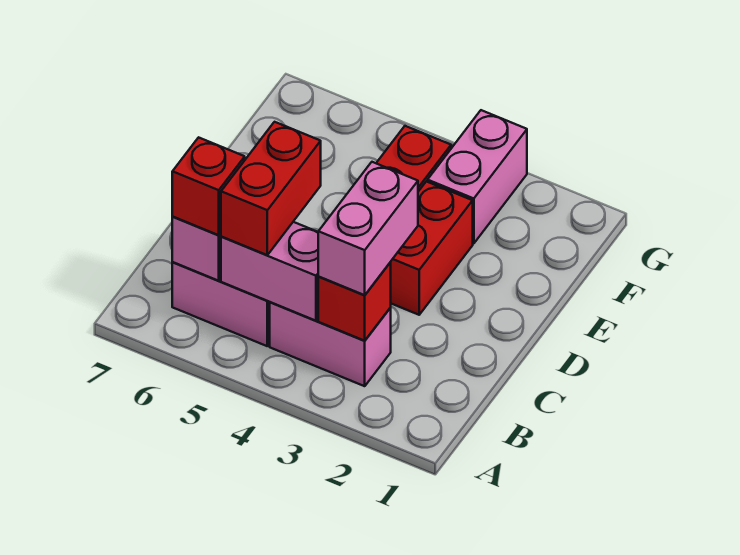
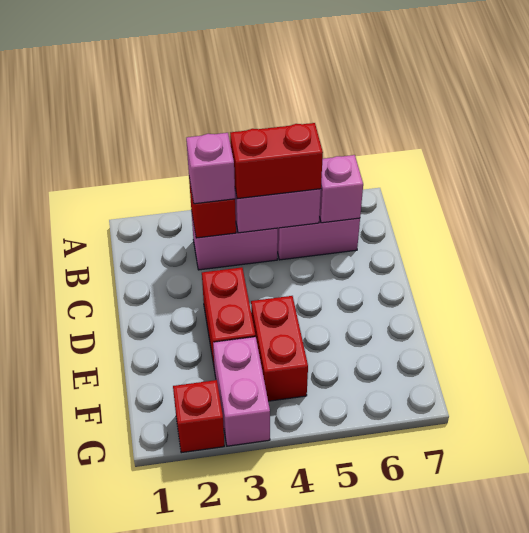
pink 1x2 brick [318,162,418,295] -> pink 1x1 brick [186,133,235,204]
red 1x2 brick [221,122,321,255] -> red 1x2 brick turned to [230,123,323,199]
red 1x1 brick [172,137,245,235] -> red 1x1 brick moved to [173,380,224,453]

